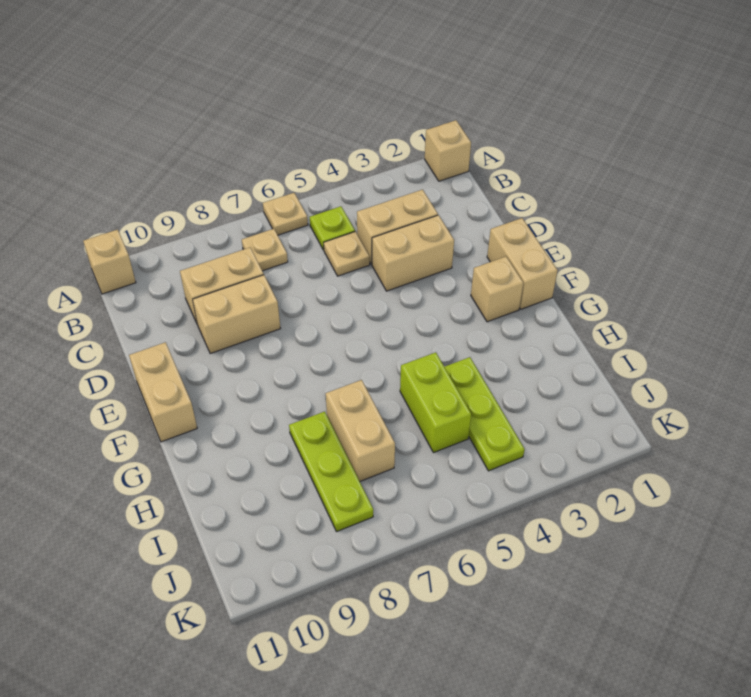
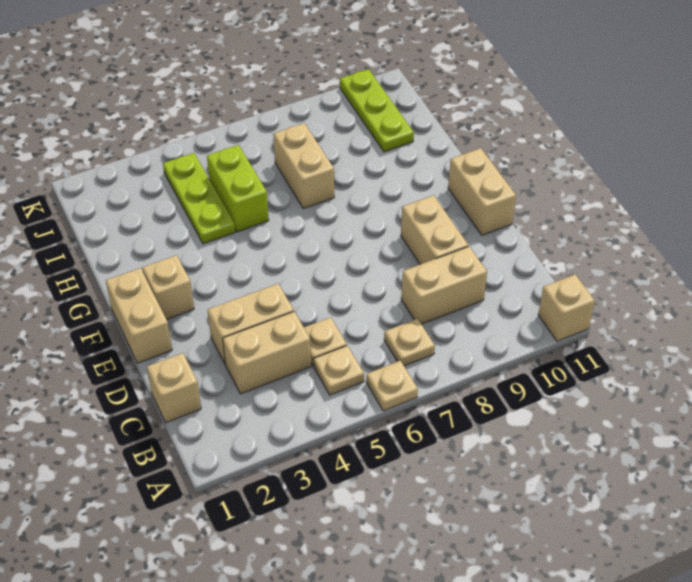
tan 1x1 brick [425,120,471,181] -> tan 1x1 brick moved to [147,353,201,423]
lime 1x1 plate [310,206,355,250] -> tan 1x1 plate [313,346,364,395]
tan 1x2 brick [193,275,280,354] -> tan 1x2 brick turned to [401,195,468,264]
lime 1x3 plate [289,412,373,532] -> lime 1x3 plate moved to [340,69,414,152]

